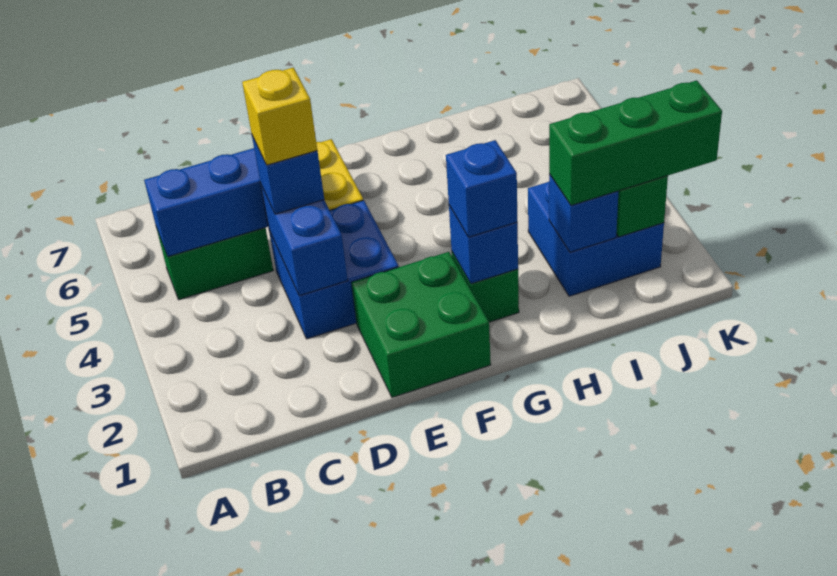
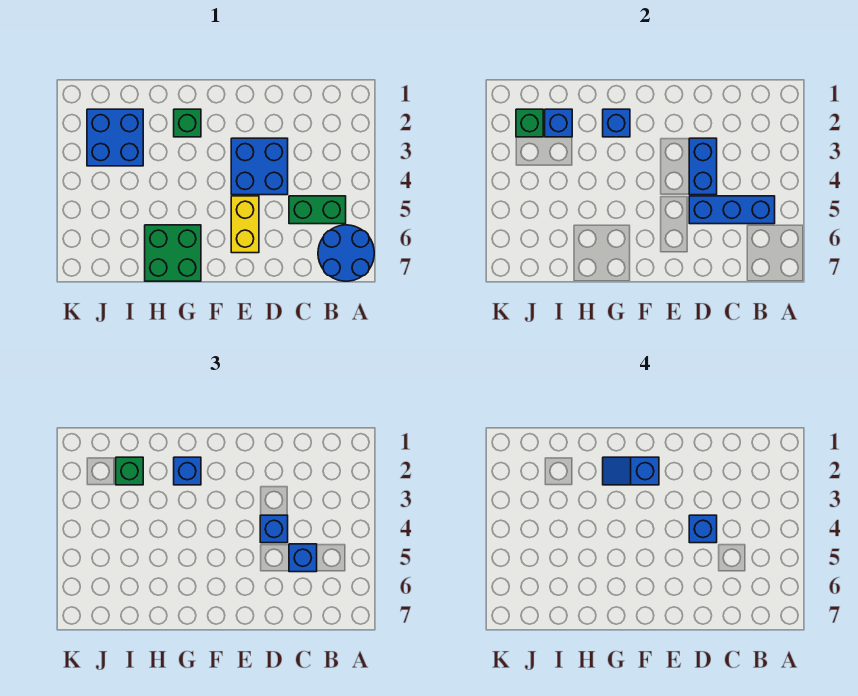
none -> blue 2x2 round brick [318,225,374,281]
none -> blue 1x1 brick [289,544,317,572]
yellow 1x1 brick [242,68,317,165] -> blue 1x1 brick [689,515,717,543]
green 2x2 brick [351,252,491,397] -> green 2x2 brick moved to [145,225,201,281]
none -> blue 1x2 slope [603,457,659,485]
green 1x3 brick [549,80,722,205] -> green 1x1 brick [116,457,143,485]

